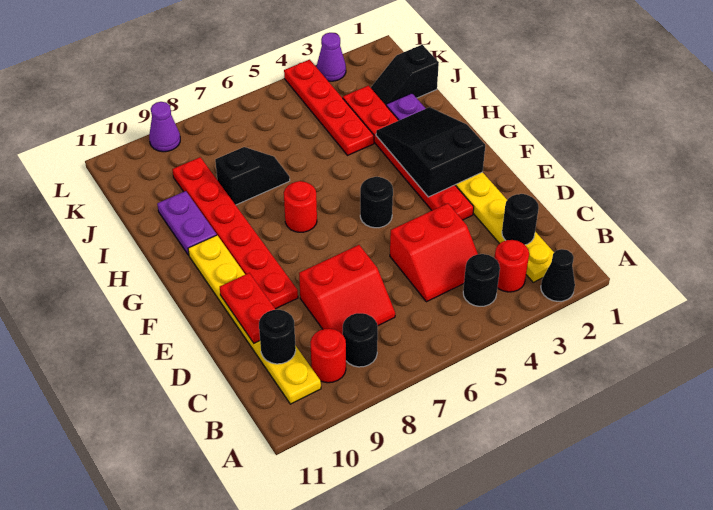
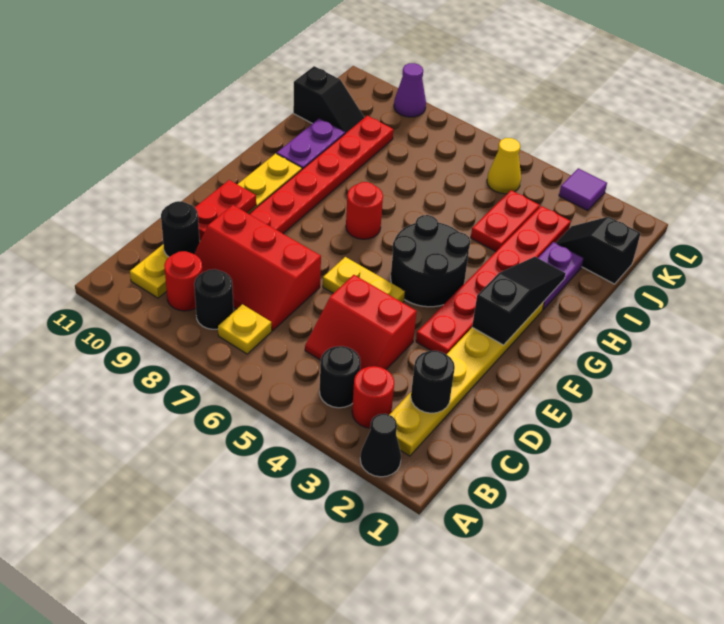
none -> yellow 1x1 plate [218,304,272,354]
red 2x2 slope [299,245,395,335] -> red 2x3 slope [194,205,321,331]
none -> yellow 1x2 plate [323,257,405,303]
black 2x3 slope [376,107,485,197] -> black 1x3 slope [472,257,566,345]
black 1x1 round brick [360,177,393,228] -> black 2x2 round brick [391,215,470,307]
red 1x4 plate [284,60,374,155] -> red 1x2 plate [471,190,540,252]
black 1x2 slope [215,147,290,205] -> black 1x2 slope moved to [293,66,365,133]
none -> yellow 1x1 cone [487,138,521,194]
purple 1x1 cone [317,33,346,81] -> purple 1x1 tile [559,168,607,211]

